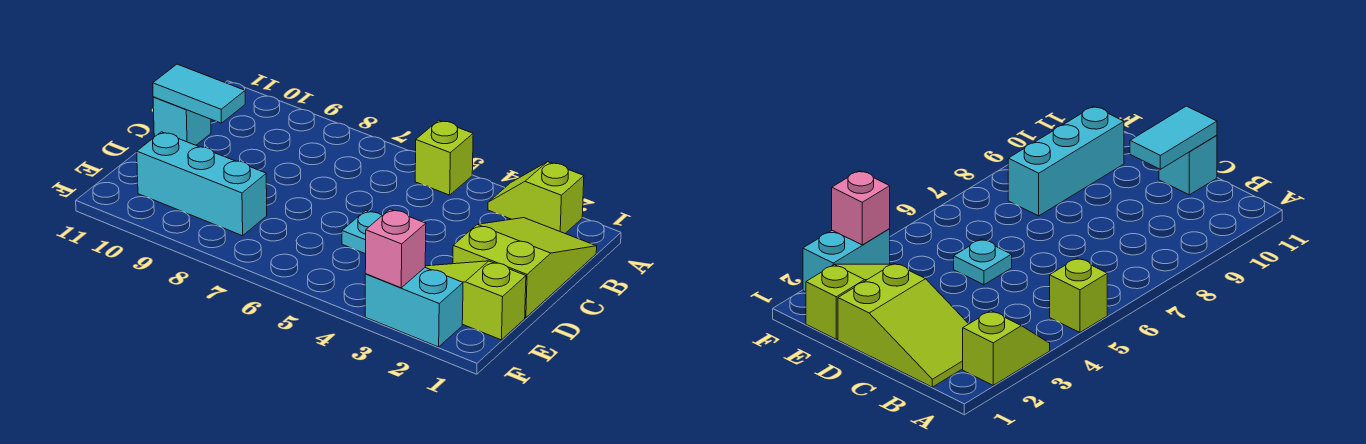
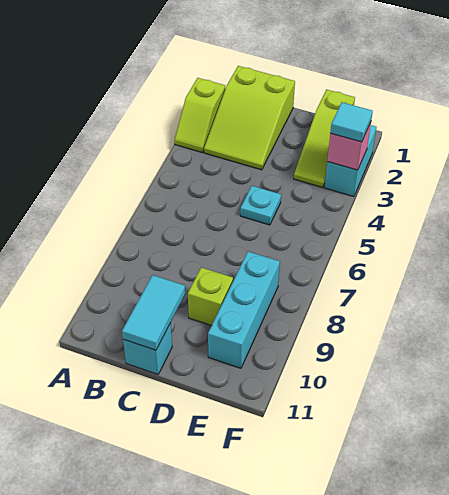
lime 1x1 brick [415,120,473,195] -> lime 1x1 brick moved to [188,267,233,326]
lime 2x3 slope [453,218,597,318] -> lime 2x3 slope turned to [204,66,295,170]
none -> cyan 1x1 tile [330,102,373,142]

